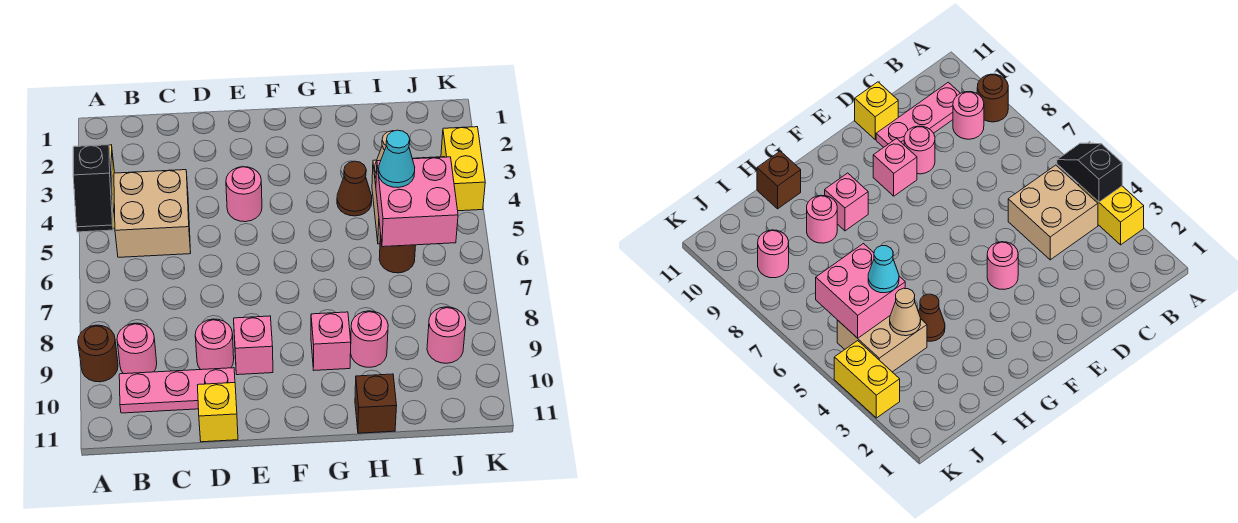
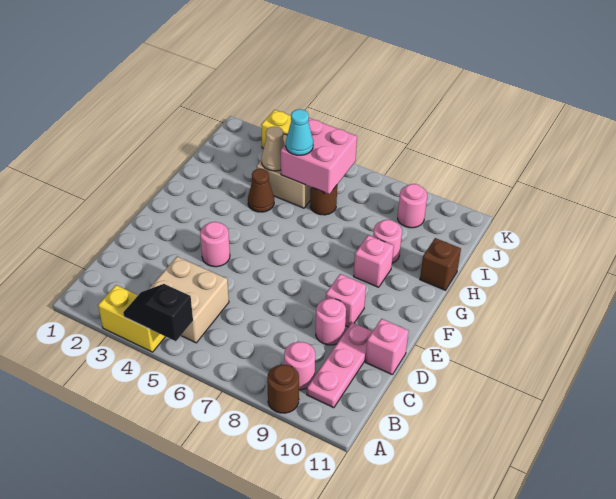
black 1x2 slope [73,145,113,232] -> black 1x2 slope turned to [123,284,193,341]
yellow 1x1 brick [198,383,238,442] -> pink 1x1 brick [365,319,409,374]

